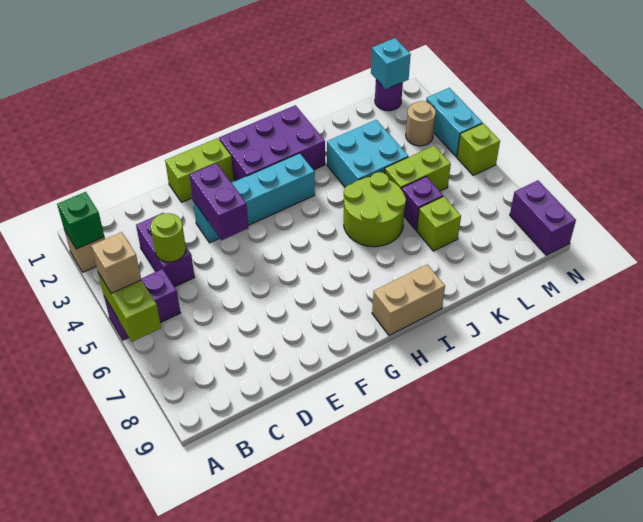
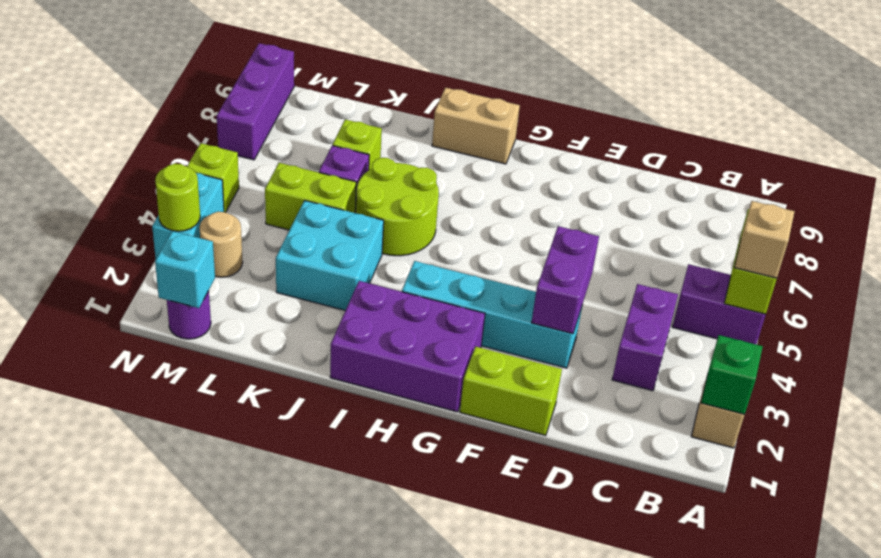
lime 1x1 round brick [151,213,186,262] -> lime 1x1 round brick moved to [155,164,200,231]
purple 1x2 brick [510,180,576,255] -> purple 1x3 brick [217,43,294,160]

